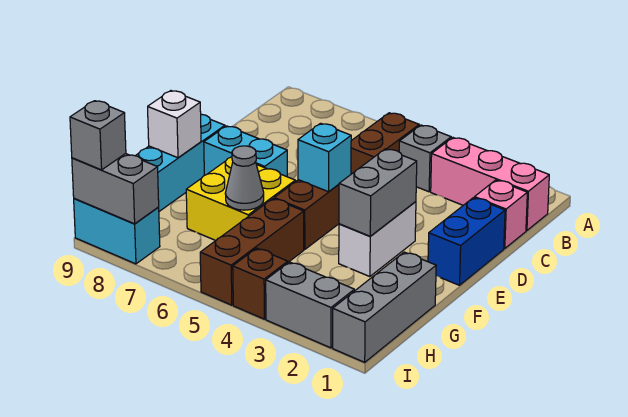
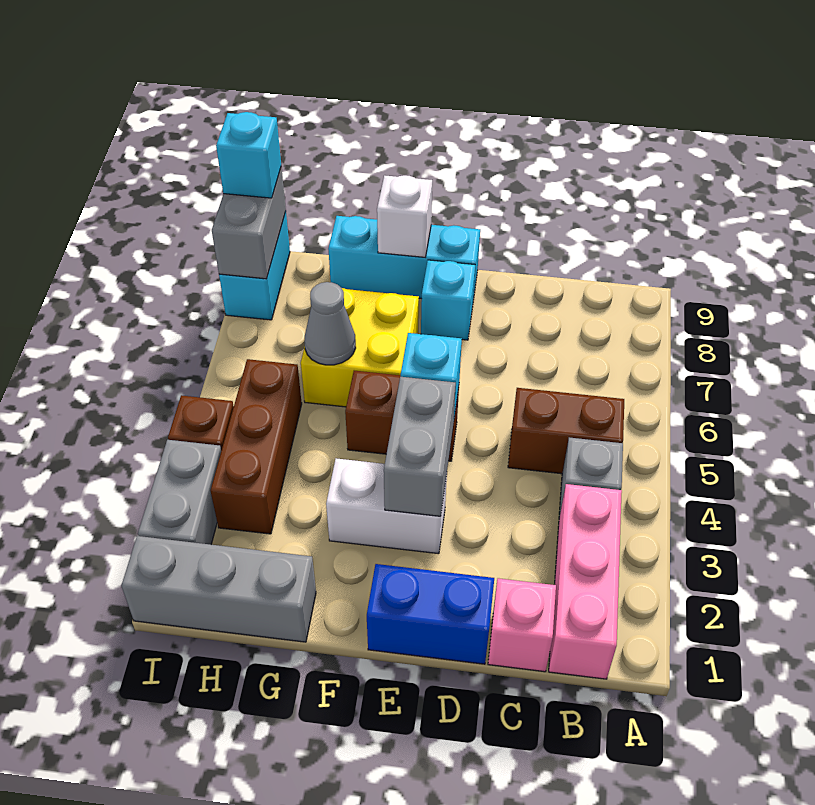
grey 1x2 brick [339,149,417,236] -> grey 1x2 brick turned to [384,377,456,516]
cyan 1x2 brick [204,126,287,177] -> cyan 1x1 brick [421,260,475,340]
brown 1x3 brick [200,199,304,305] -> brown 1x3 brick turned to [211,359,302,534]
grey 1x1 brick [70,101,126,170] -> cyan 1x1 brick [216,112,281,198]

